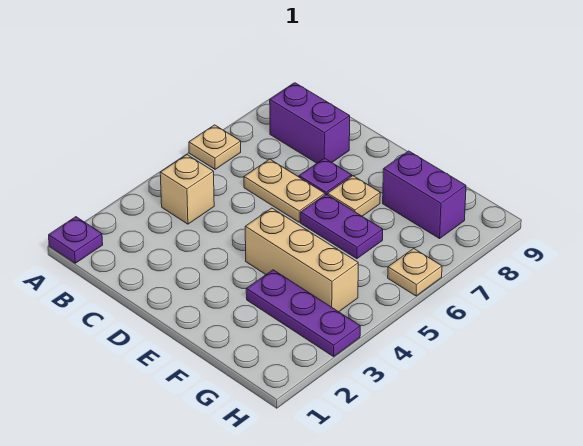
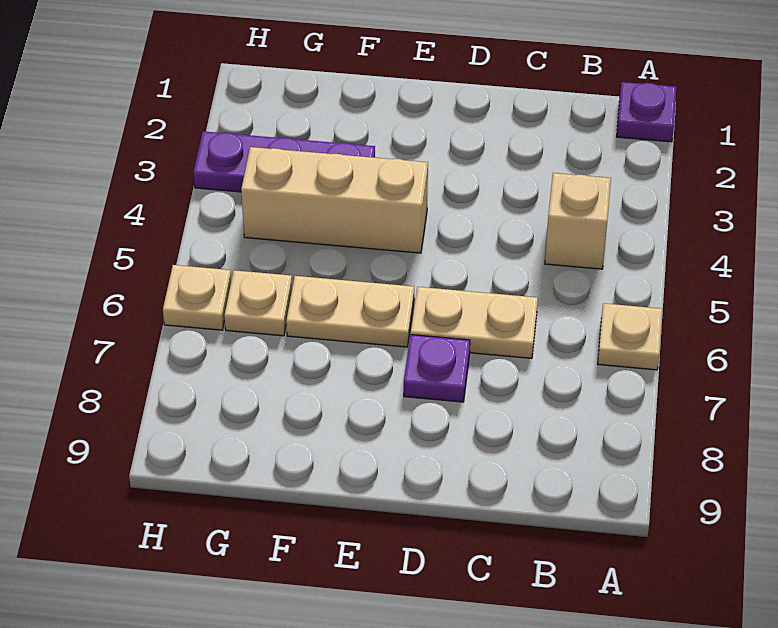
purple 1x2 brick [270,83,350,163] -> none
purple 1x2 plate [301,194,383,259] -> tan 1x2 plate [286,276,414,347]
tan 1x1 plate [328,176,380,216] -> tan 1x1 plate moved to [224,270,292,336]
purple 1x2 brick [383,151,466,239] -> none

